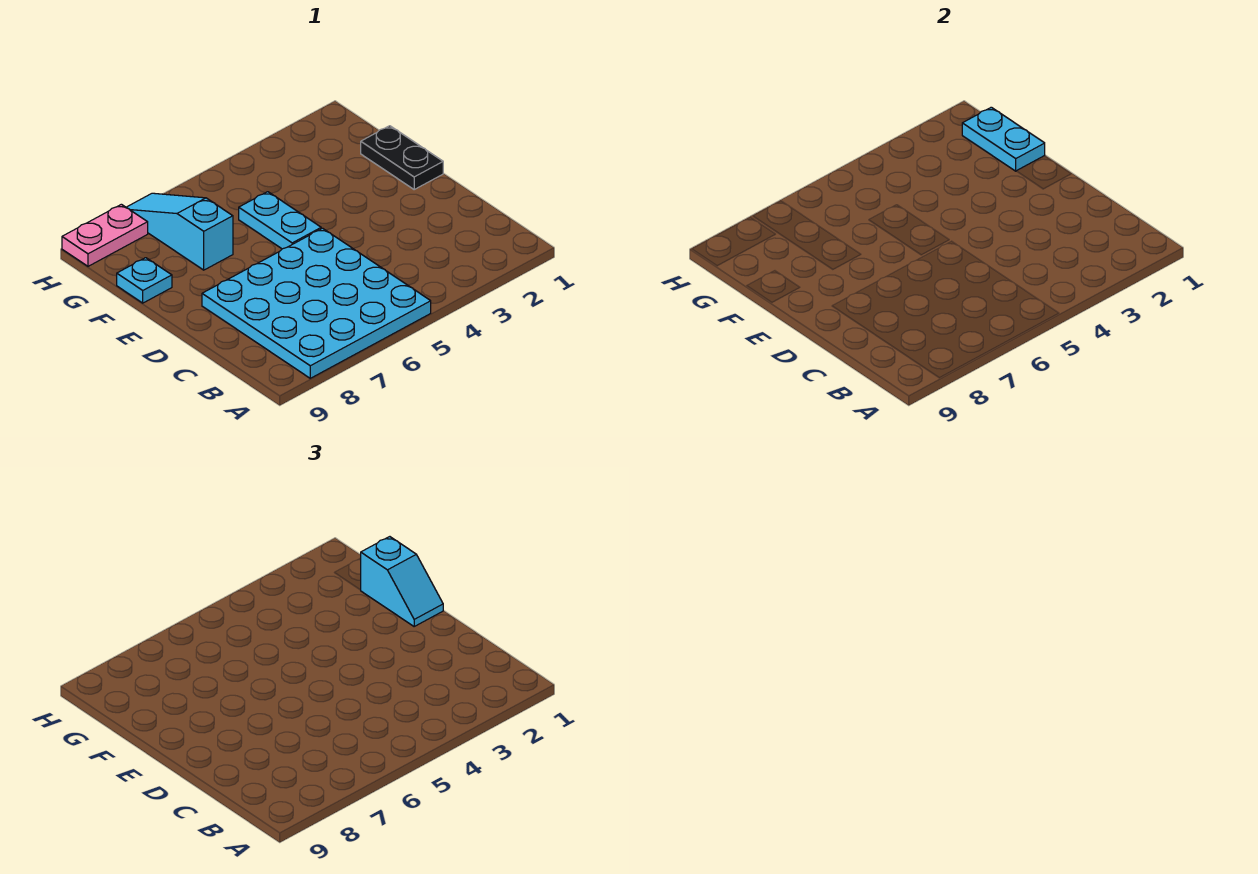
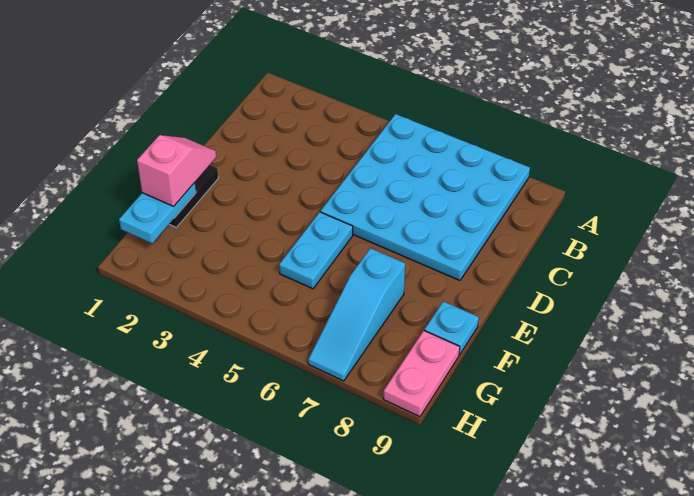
cyan 1x2 slope [361,537,443,626] -> pink 1x2 slope [137,135,216,206]
pink 1x2 plate [62,204,148,266] -> pink 1x2 plate turned to [383,331,460,417]

